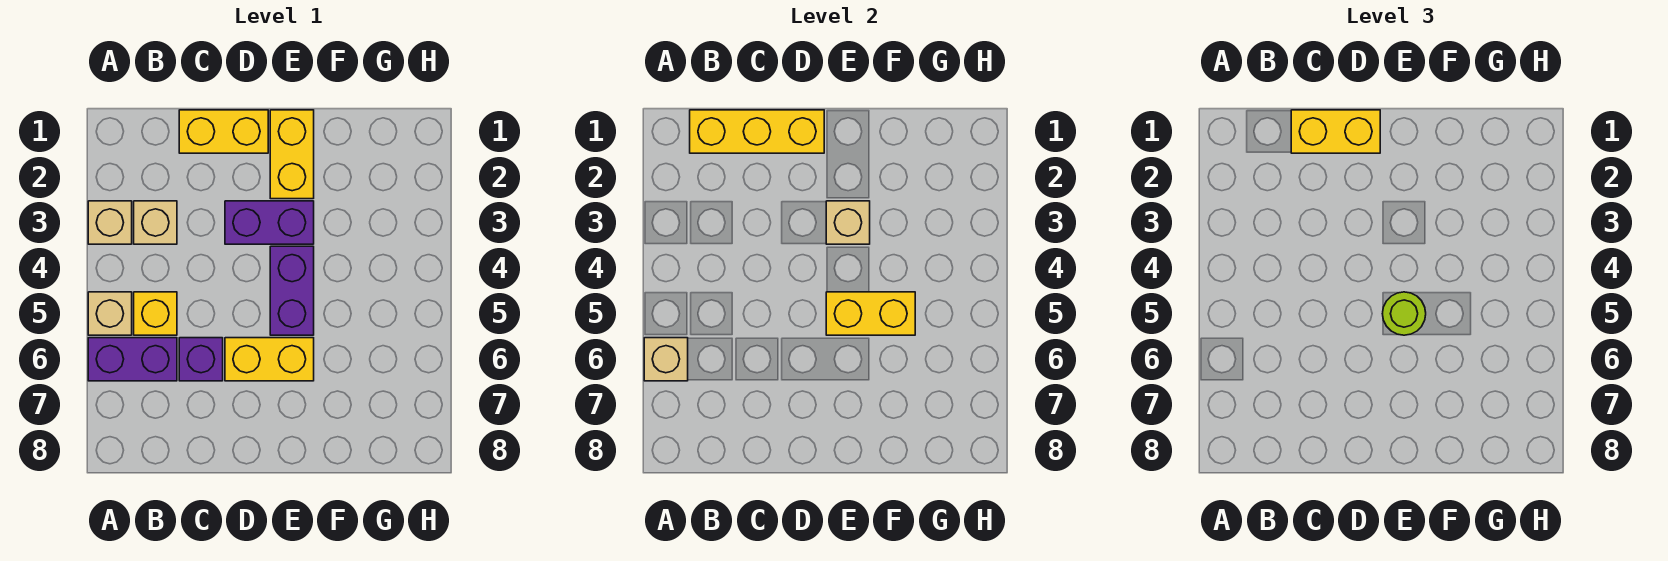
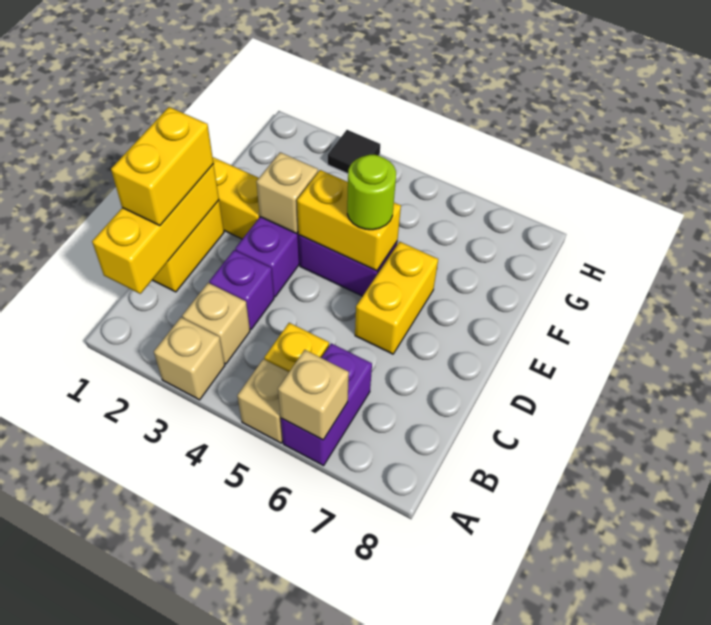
purple 1x1 brick [179,338,223,381] -> purple 1x1 brick moved to [209,250,274,329]
yellow 1x2 brick [826,292,915,335] -> yellow 1x2 brick turned to [297,170,401,271]
none -> black 1x1 tile [328,130,380,174]

